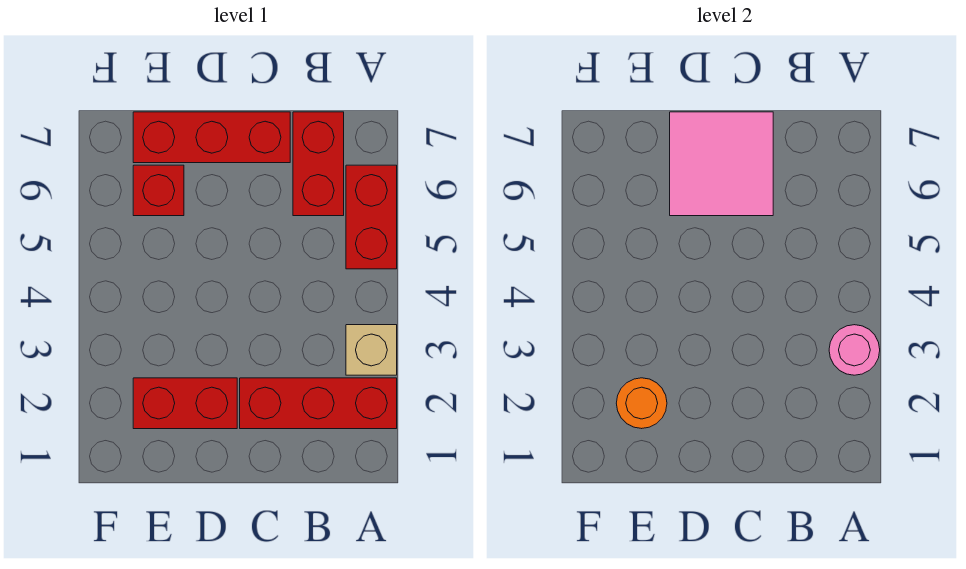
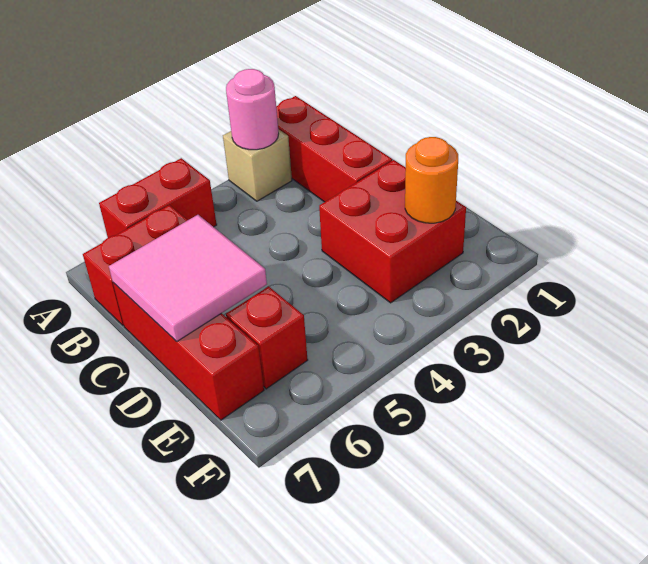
red 1x2 brick [133,378,237,429] -> red 2x2 brick [319,160,466,303]

